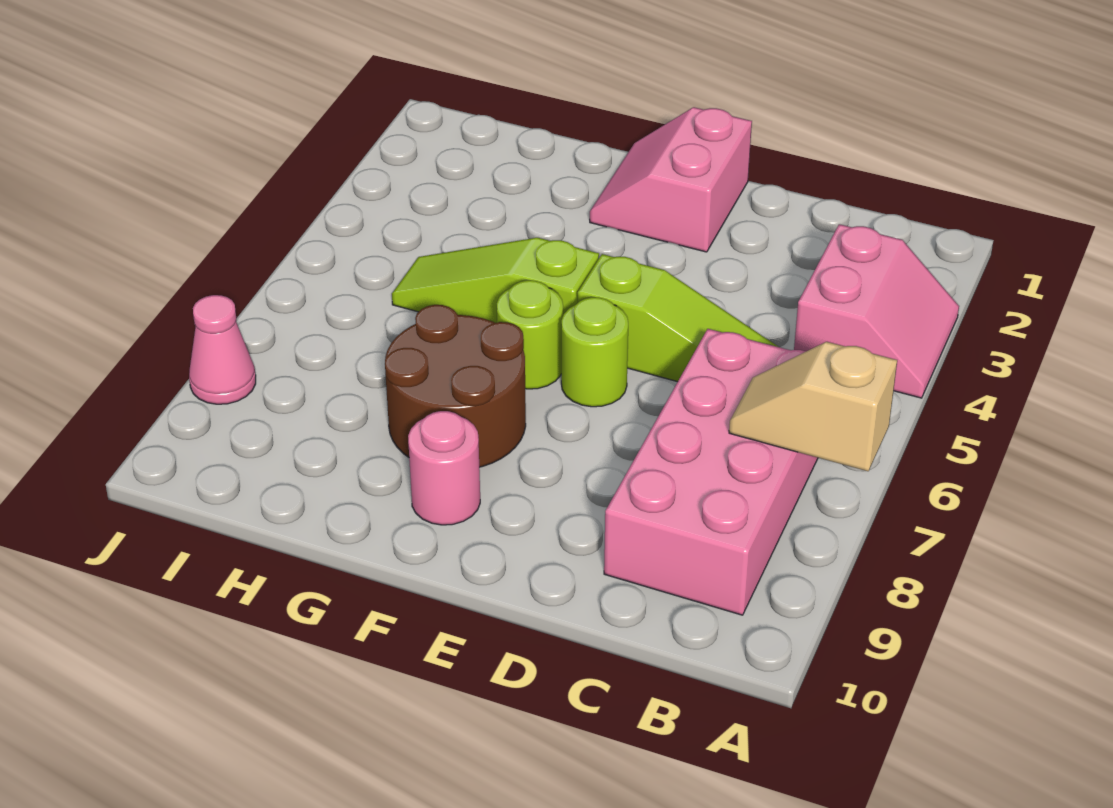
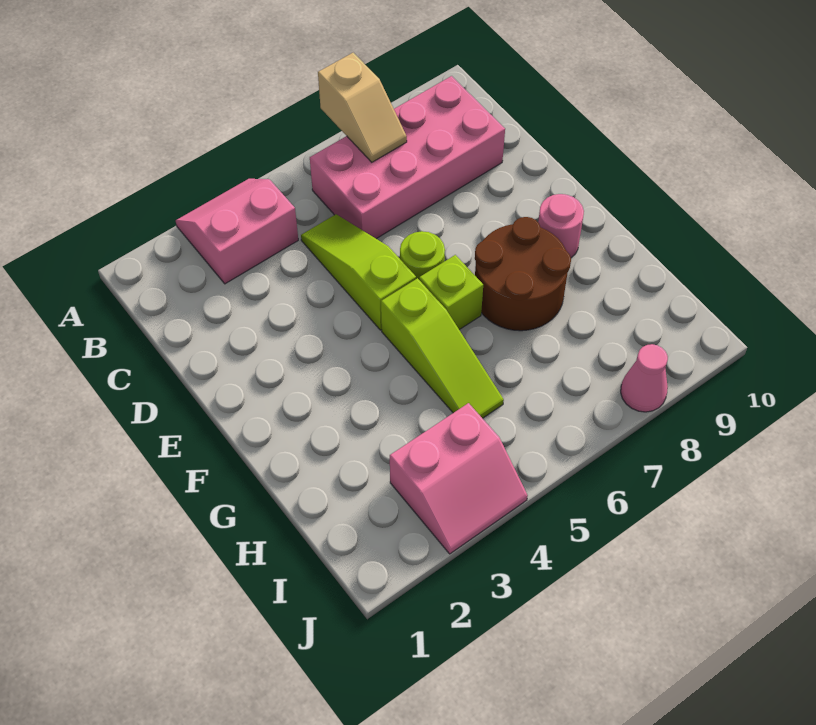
pink 2x2 slope [590,107,752,252] -> pink 2x2 slope moved to [390,403,528,554]
lime 1x1 round brick [497,280,563,389] -> lime 1x1 brick [419,255,483,330]

